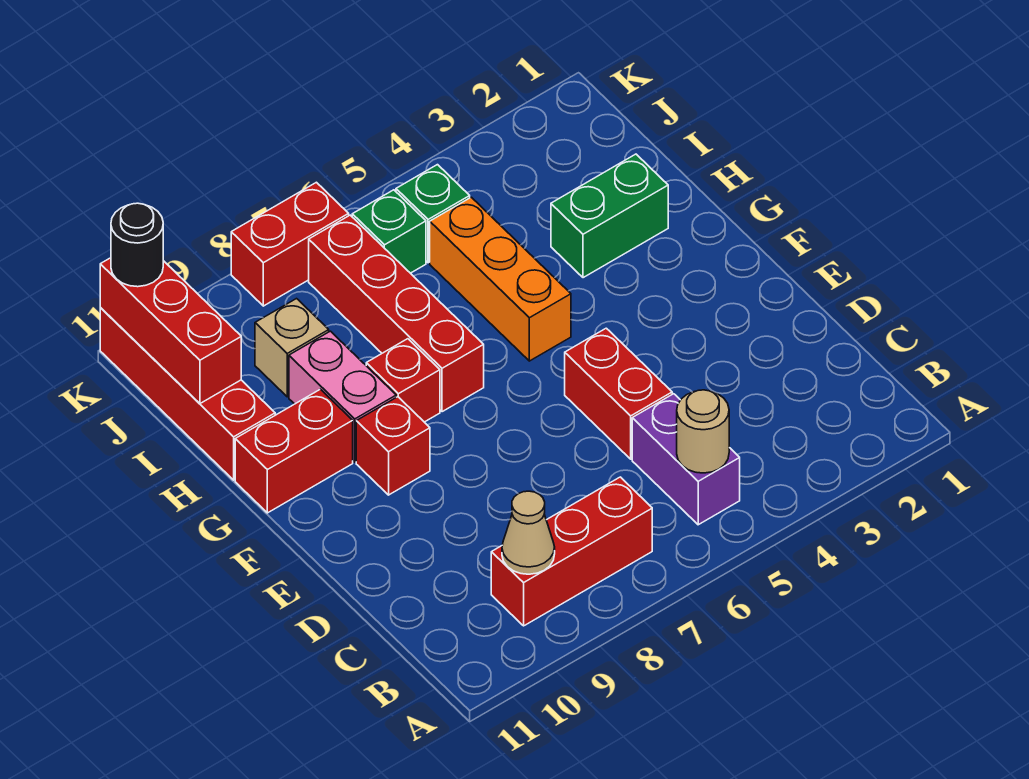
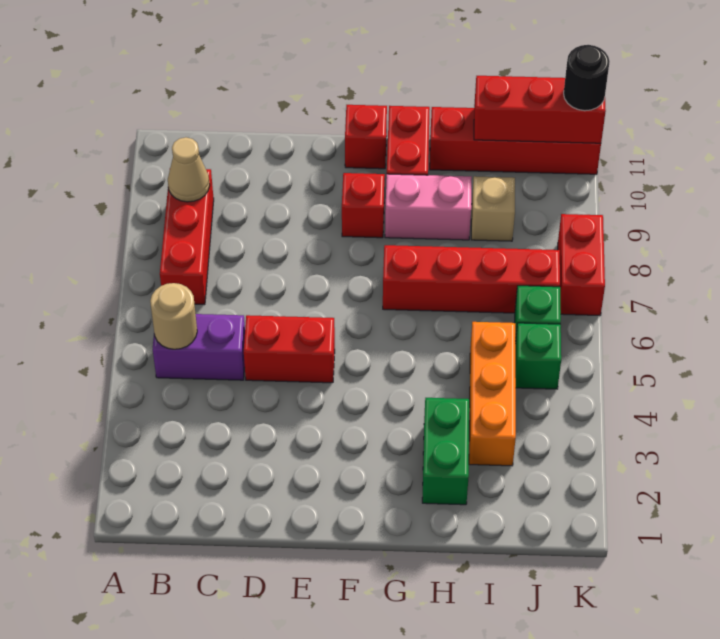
orange 1x3 brick [430,197,571,361] -> orange 1x3 brick turned to [469,322,516,466]
red 1x1 brick [366,339,440,422] -> red 1x1 brick moved to [345,105,387,169]

